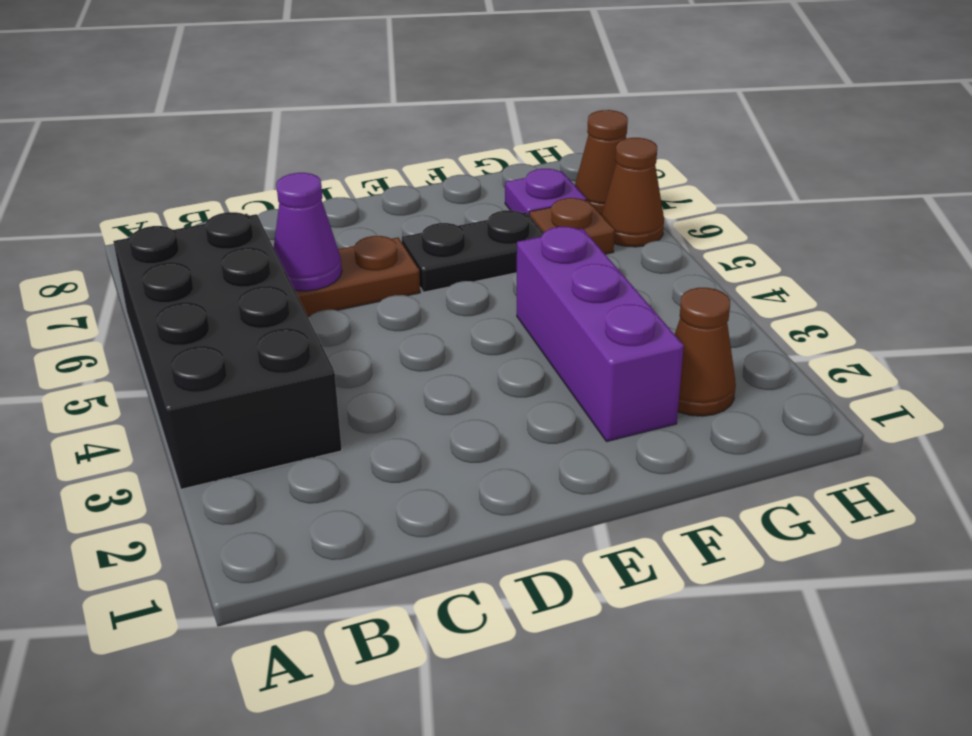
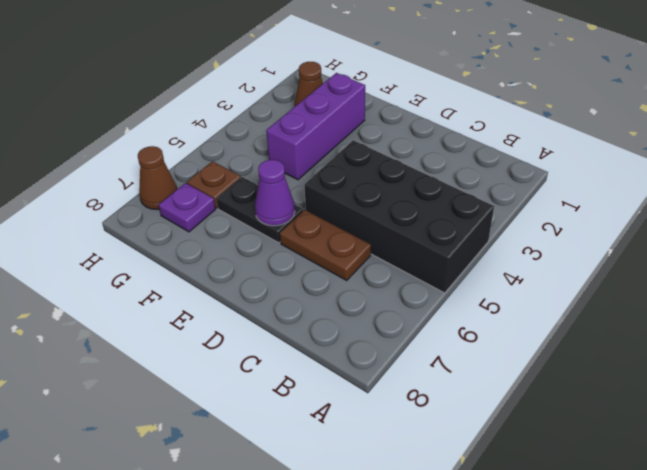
black 2x4 brick [113,212,342,489] -> black 2x4 brick turned to [304,140,494,293]
purple 1x1 cone [274,173,342,291] -> purple 1x1 cone moved to [255,160,295,226]
brown 1x1 cone [602,138,664,247] -> none

